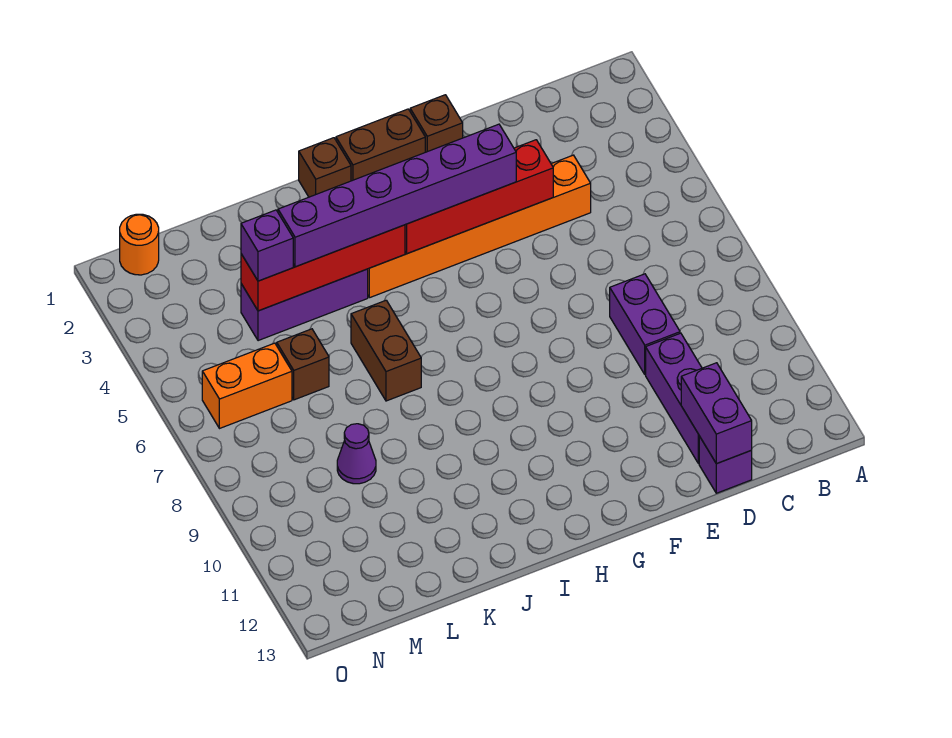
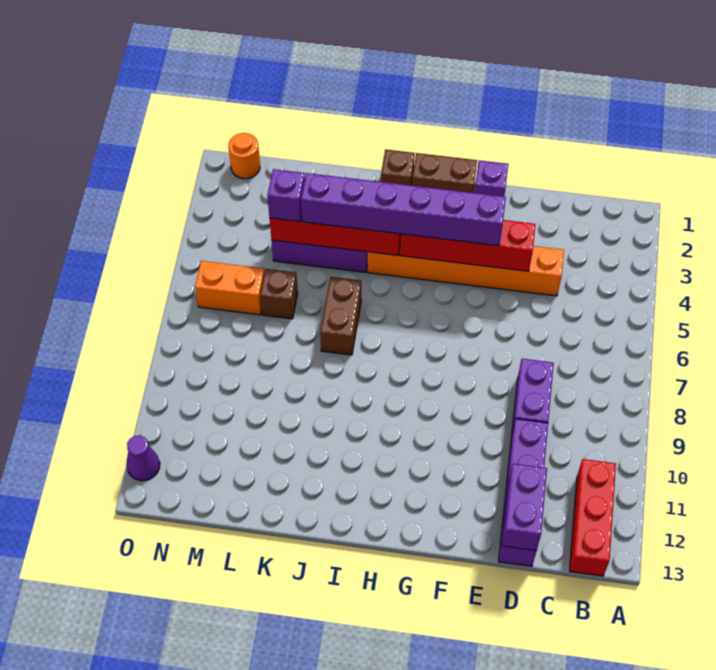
none -> red 1x3 brick [570,459,616,576]
brown 1x1 brick [410,95,463,152] -> purple 1x1 brick [474,160,508,196]
purple 1x1 cone [337,424,376,484] -> purple 1x1 cone moved to [126,435,160,481]

